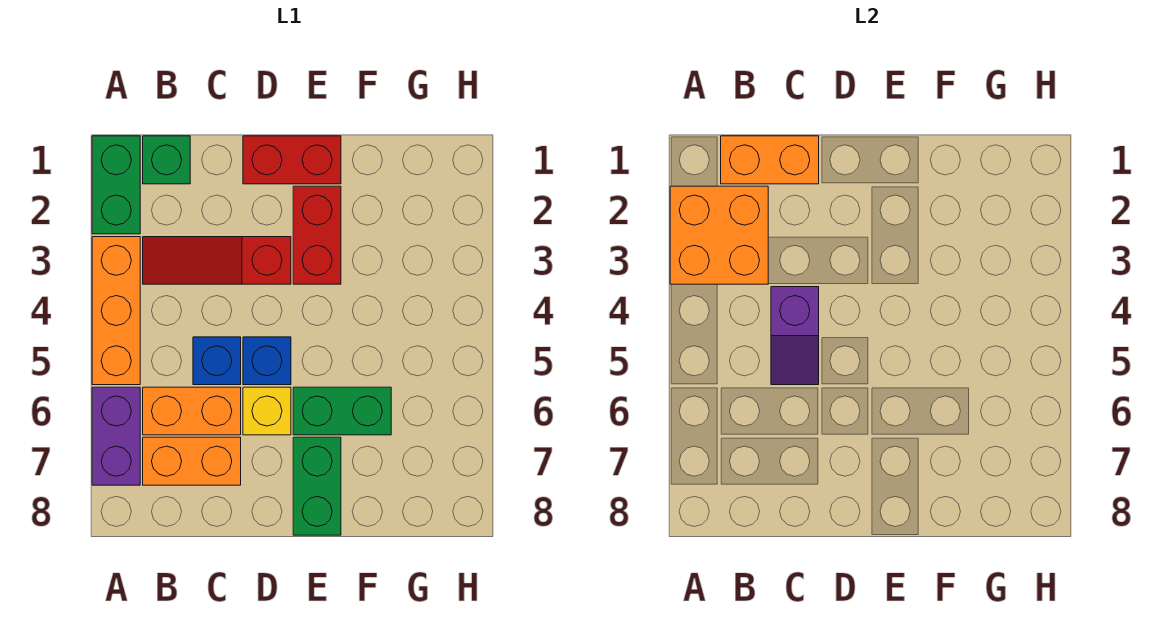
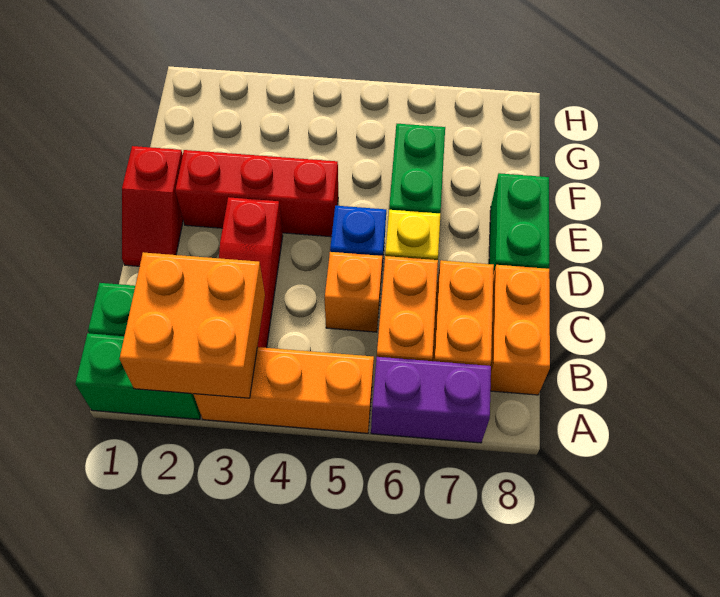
orange 1x2 brick [721,136,819,184] -> orange 1x2 brick moved to [490,265,550,395]
purple 1x2 slope [771,287,819,385] -> none
blue 1x1 brick [193,337,241,385] -> orange 1x1 brick [325,252,382,332]
red 1x2 brick [243,136,341,184] -> red 1x2 slope [122,146,183,266]
red 1x2 brick [293,186,341,284] -> red 1x3 brick [175,150,338,237]
green 1x2 brick [293,437,341,535] -> green 1x2 brick turned to [489,173,549,275]

